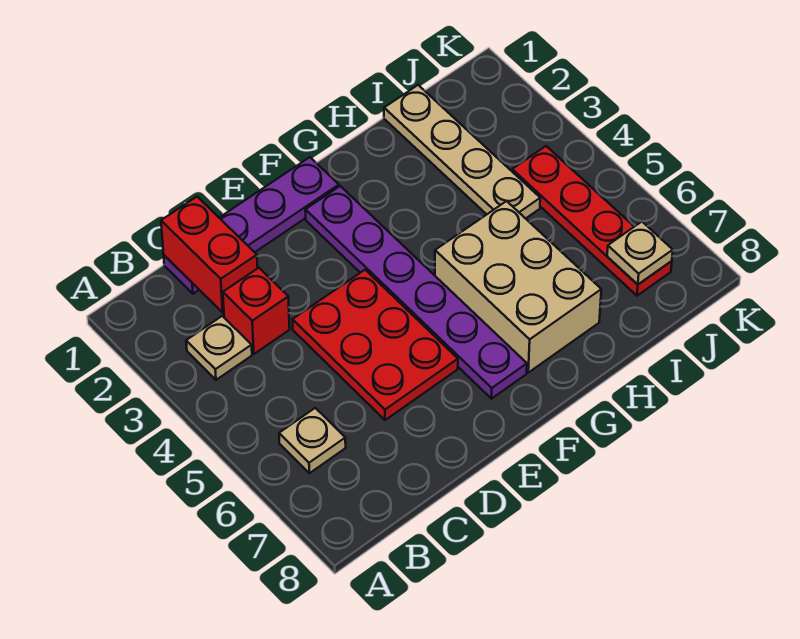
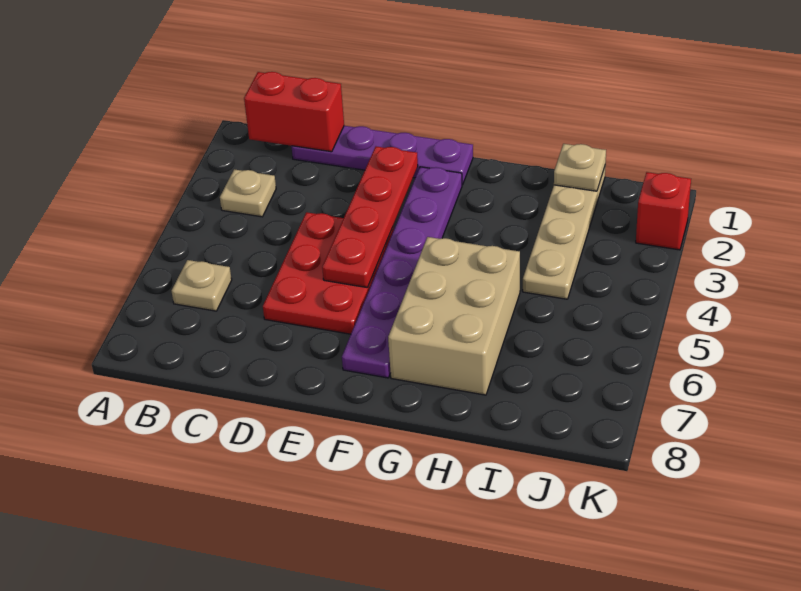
red 1x2 brick [161,197,258,312] -> red 1x2 brick turned to [244,72,344,152]
red 1x1 brick [223,268,290,354] -> red 1x1 brick moved to [636,172,691,250]
red 1x4 plate [512,146,672,296] -> red 1x4 plate moved to [322,147,418,288]
tan 1x1 plate [607,222,673,284] -> tan 1x1 plate moved to [554,144,606,191]

